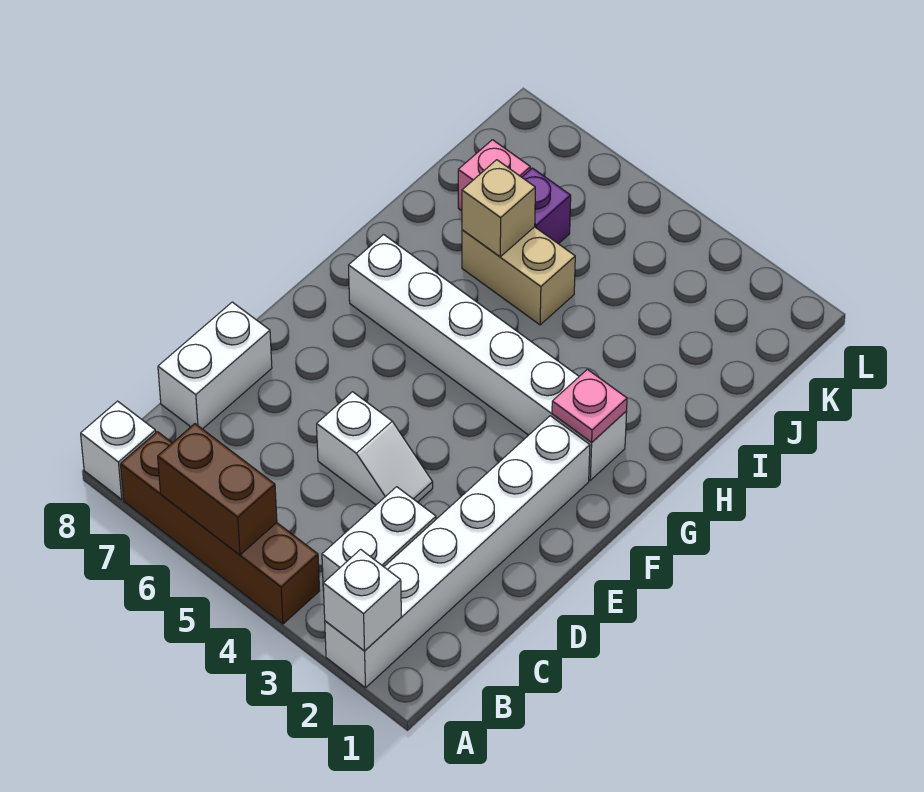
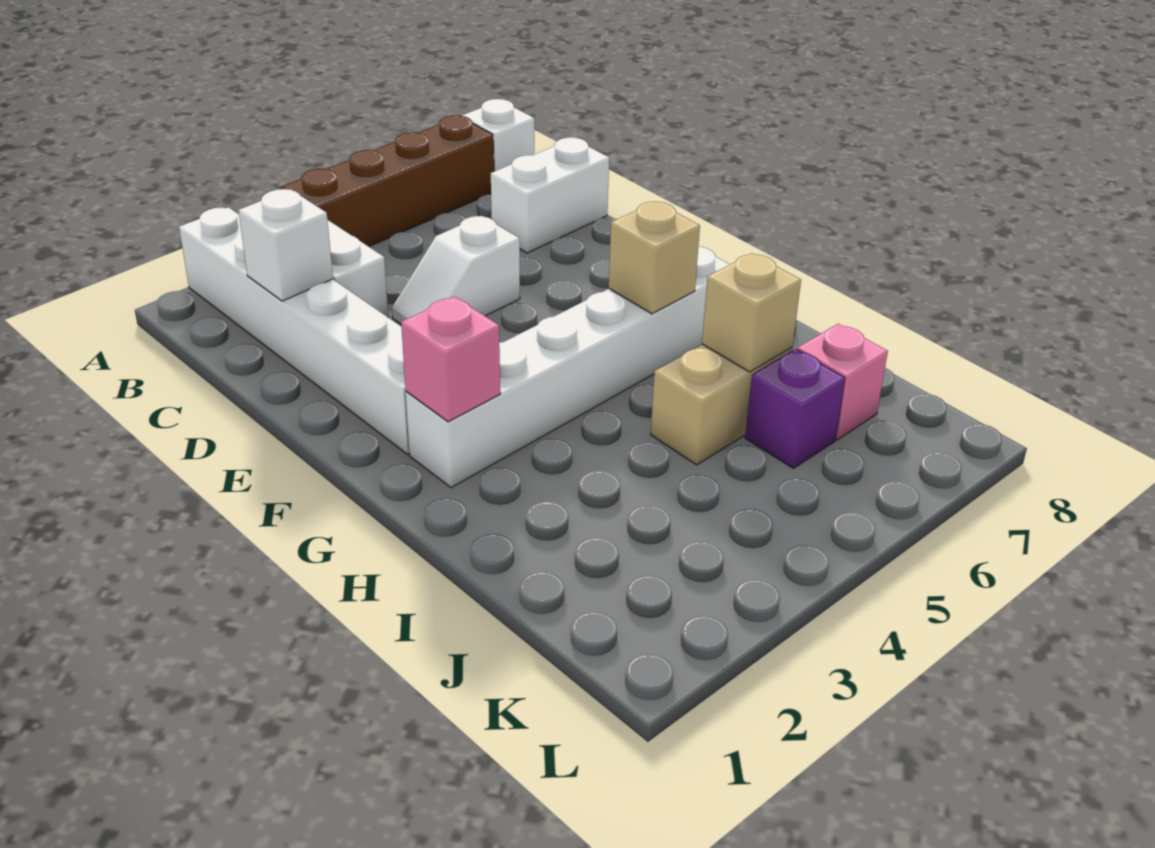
white 1x1 brick [323,549,401,651] -> white 1x1 brick moved to [238,189,333,301]
brown 1x2 brick [158,424,277,555] -> none
white 1x2 brick [158,302,272,429] -> white 1x2 brick turned to [491,137,609,253]
pink 1x1 plate [552,369,627,442] -> pink 1x1 brick [401,297,500,422]
none -> tan 1x1 brick [609,201,700,314]

